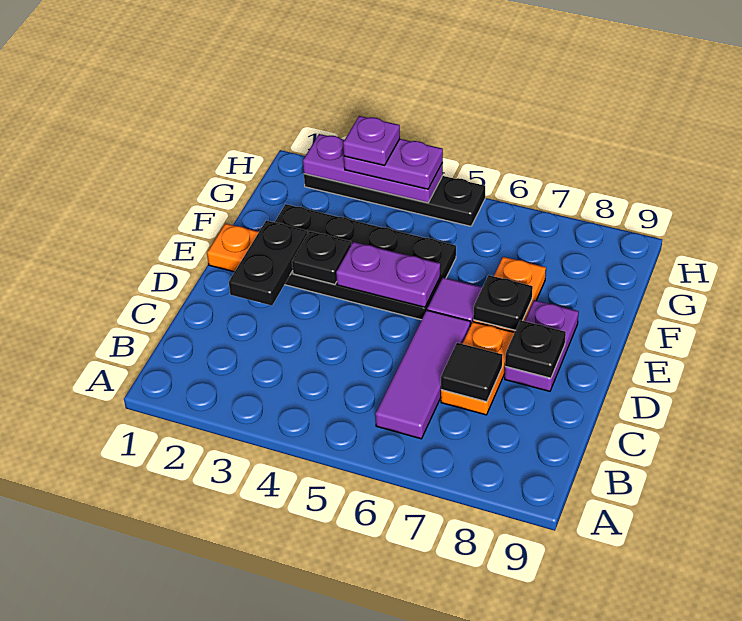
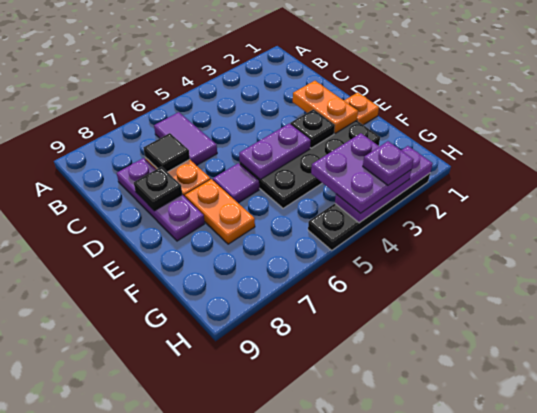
purple 1x3 tile [375,310,470,439] -> purple 1x2 tile [154,112,217,166]
black 1x2 plate [229,221,307,306] -> orange 1x2 plate [293,81,358,133]
purple 1x2 plate [505,300,579,391] -> purple 1x3 plate [117,158,205,241]
black 1x1 plate [473,275,533,330] -> none
purple 1x2 plate [344,139,443,189] -> purple 2x2 plate [311,133,411,213]

